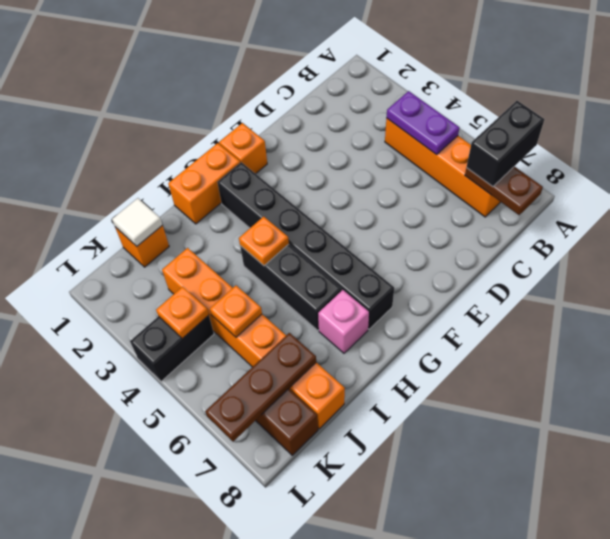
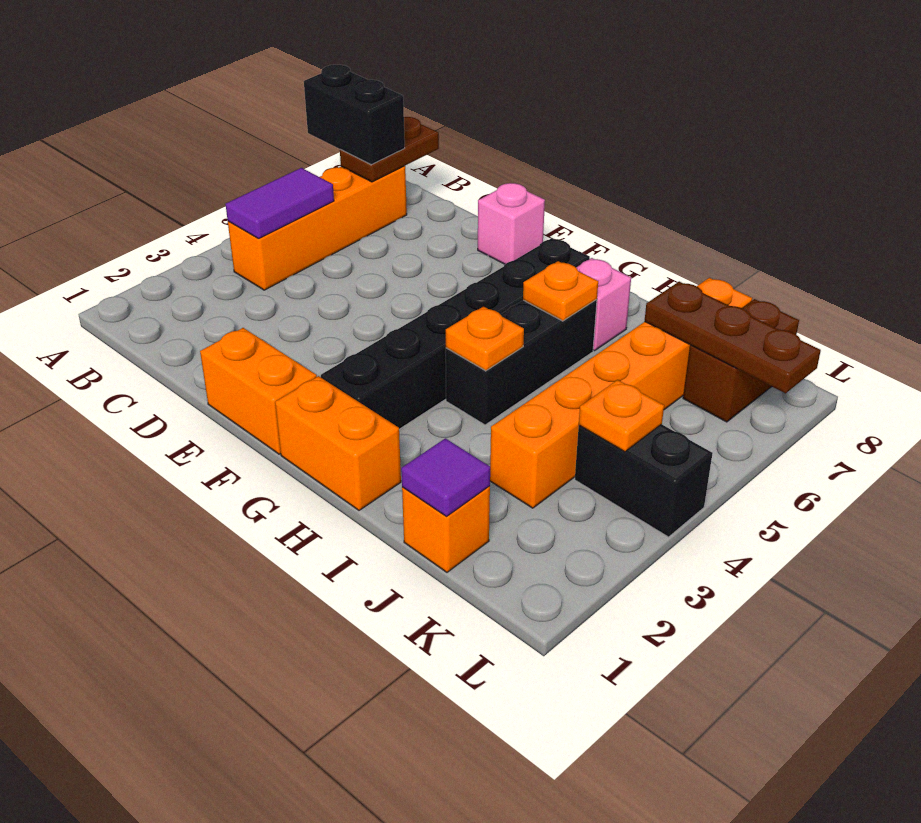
purple 1x2 plate [386,91,459,155] -> purple 1x2 tile [226,168,334,239]
none -> pink 1x1 brick [478,183,545,264]
orange 1x1 brick [219,123,267,174] -> orange 1x2 brick [200,328,317,454]
white 1x1 tile [112,198,162,246] -> purple 1x1 tile [401,438,490,516]
orange 1x1 plate [210,286,262,337] -> orange 1x1 plate moved to [523,261,598,321]

